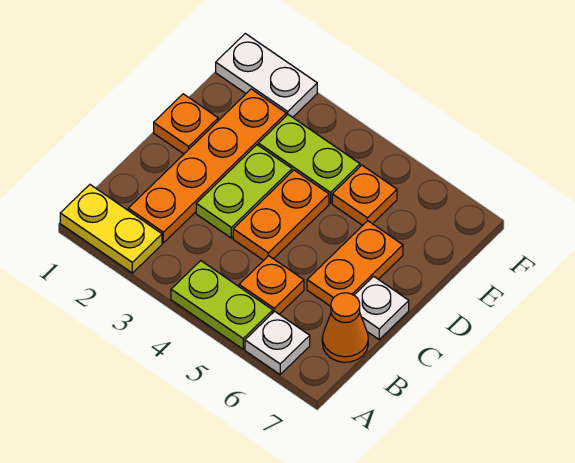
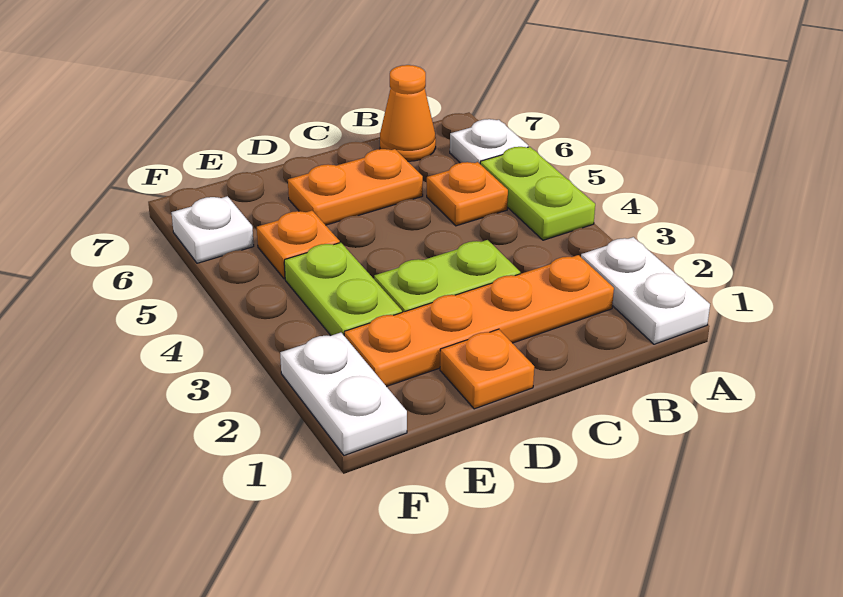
yellow 1x2 plate [60,185,162,273] -> white 1x2 plate [581,237,710,344]
orange 1x2 plate [233,170,329,260] -> none
white 1x1 plate [354,276,409,339] -> white 1x1 plate moved to [172,196,254,263]

